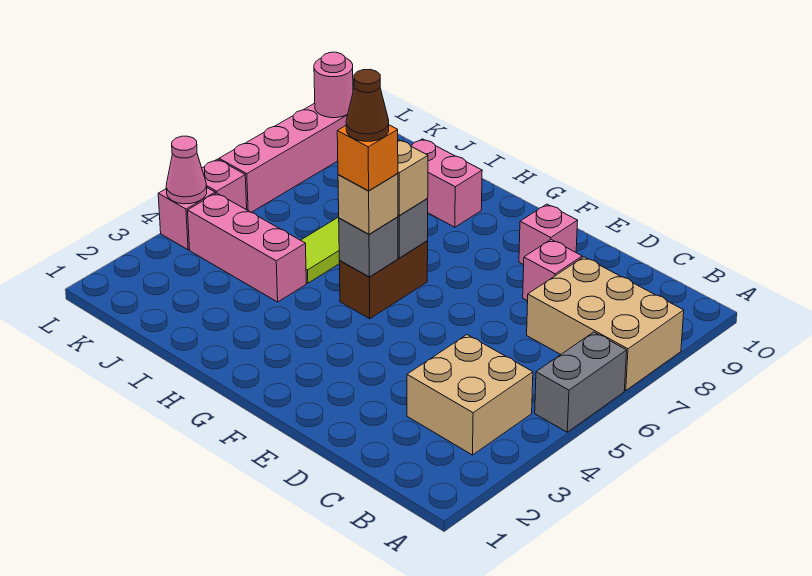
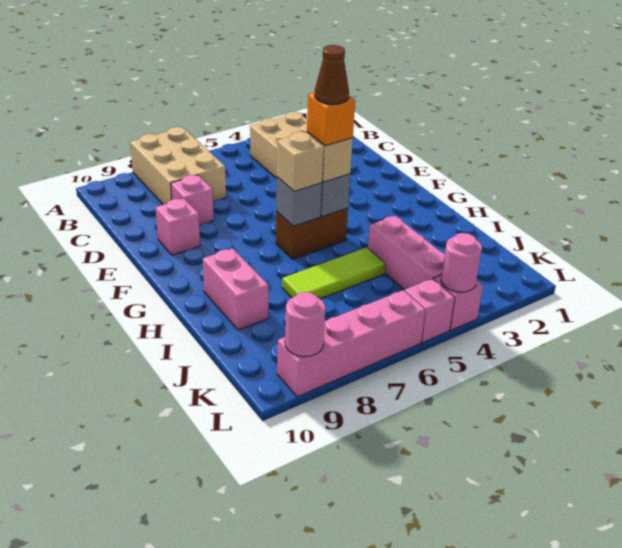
grey 1x2 brick [535,332,627,432] -> none
pink 1x1 cone [166,136,207,204] -> pink 1x1 round brick [441,233,482,292]

